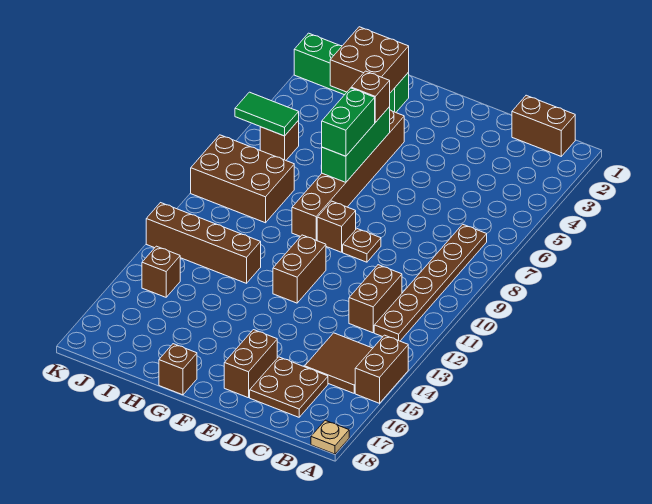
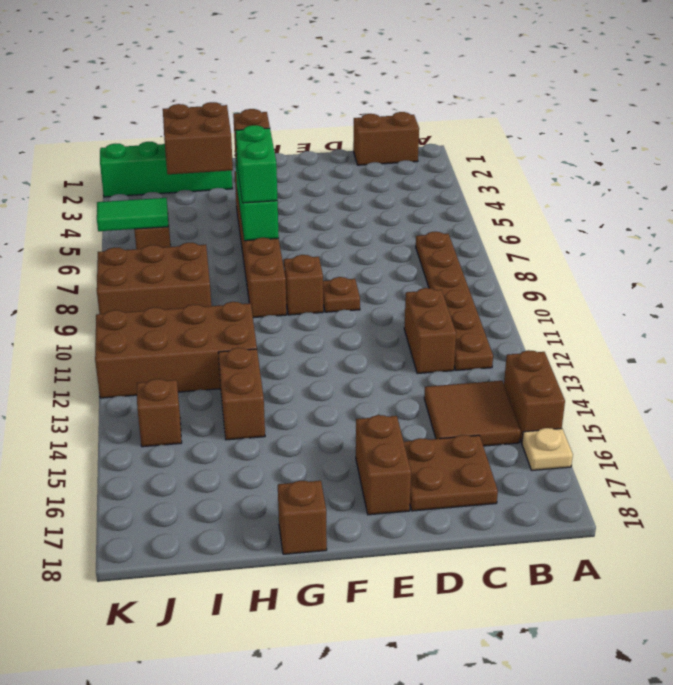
tan 1x1 plate [311,420,349,454] -> tan 1x1 plate moved to [522,428,573,470]
brown 1x2 brick [273,235,326,303] -> brown 1x2 brick moved to [218,348,265,440]
brown 1x4 brick [146,203,261,283] -> brown 2x4 brick [95,302,257,398]

